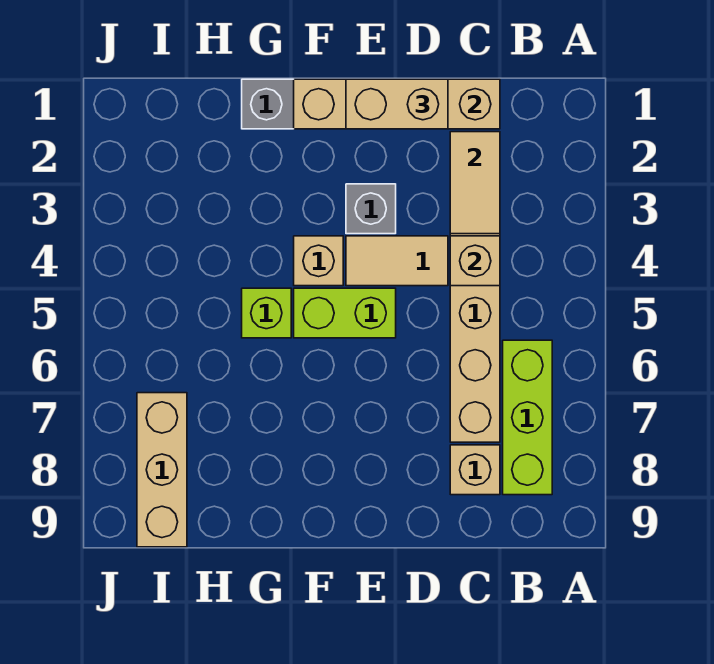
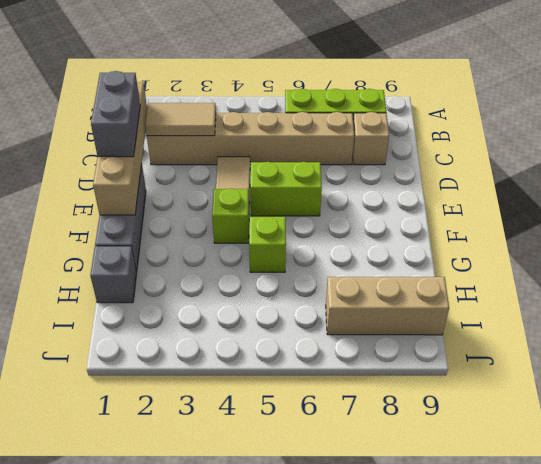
tan 1x1 brick [450,236,500,286] -> none
tan 1x2 brick [346,79,448,129] -> grey 1x2 brick [91,71,140,157]
grey 1x1 brick [346,184,396,234] -> grey 1x1 brick moved to [90,246,137,303]
lime 1x2 brick [294,288,396,338] -> lime 1x2 brick turned to [250,162,322,216]
tan 1x1 brick [294,236,343,286] -> lime 1x1 brick [212,188,249,243]

